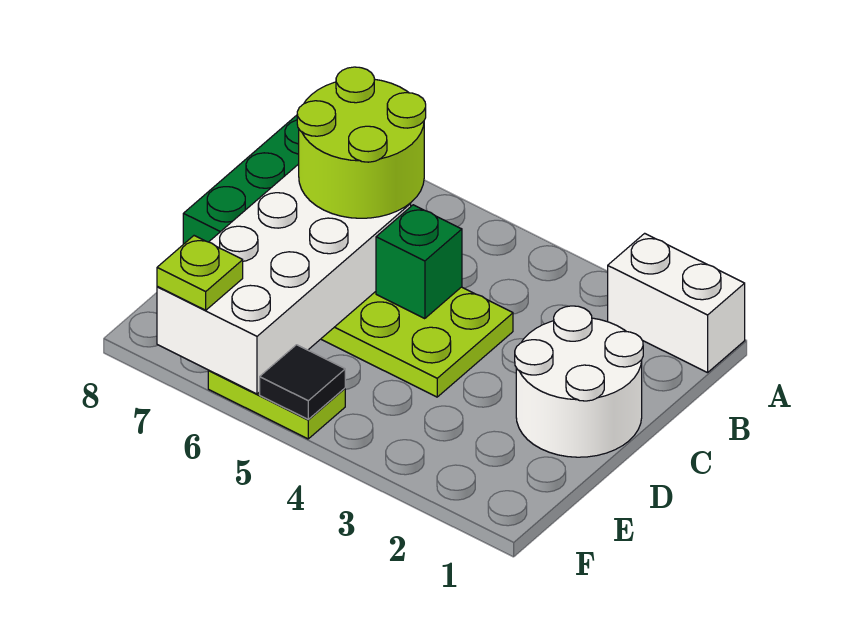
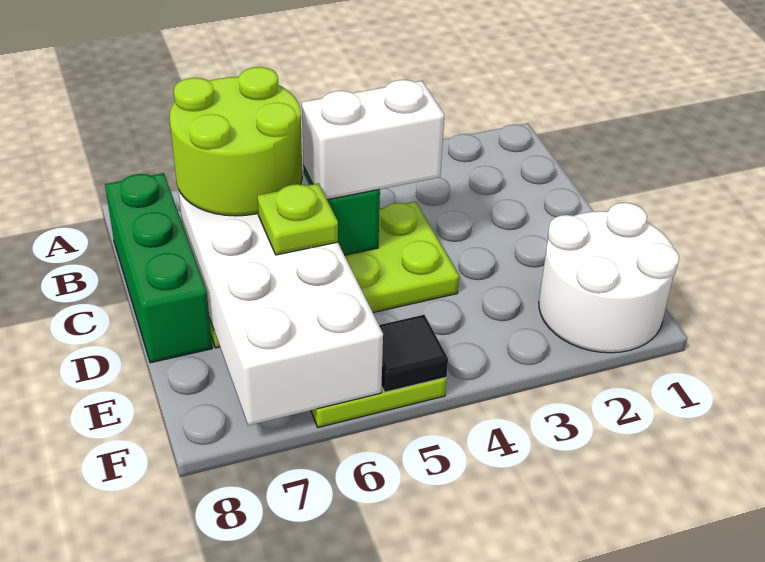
white 1x2 brick [608,233,745,373] -> white 1x2 brick moved to [302,80,444,200]
white 2x2 round brick [515,306,643,457] -> white 2x2 round brick moved to [539,203,679,353]
lime 1x1 plate [157,236,243,310] -> lime 1x1 plate moved to [257,183,338,255]

